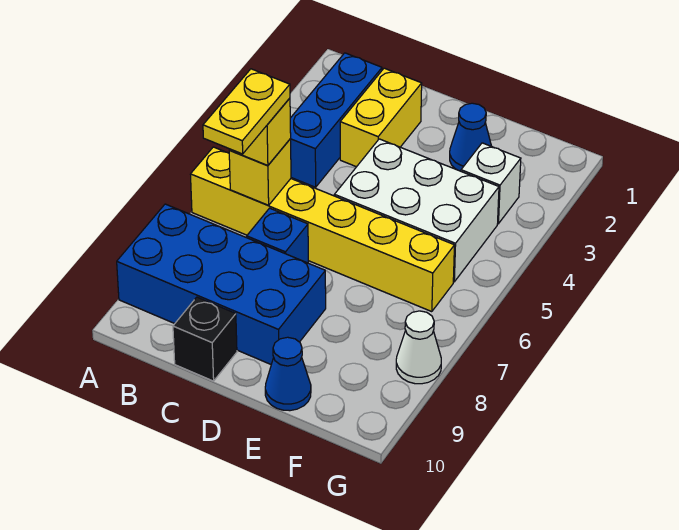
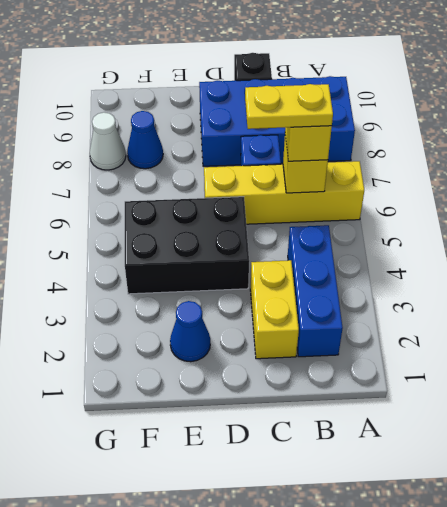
yellow 1x6 brick [190,147,454,312] -> yellow 1x4 brick [204,161,364,224]
yellow 1x2 plate [203,69,290,154] -> yellow 1x2 plate turned to [245,84,333,129]
white 2x3 brick [334,139,499,282] -> black 2x3 brick [125,197,249,294]
blue 1x1 cone [265,337,311,411] -> blue 1x1 cone moved to [127,111,163,169]
white 1x1 brick [461,143,521,224] -> none

